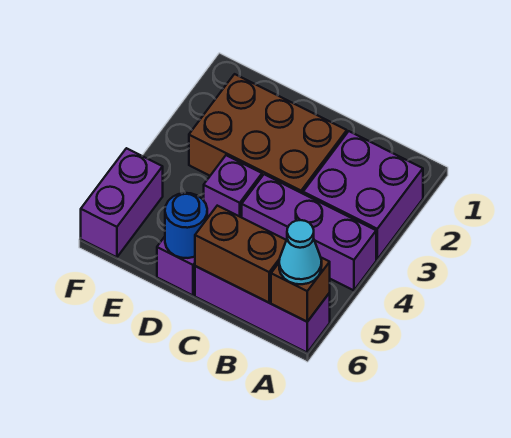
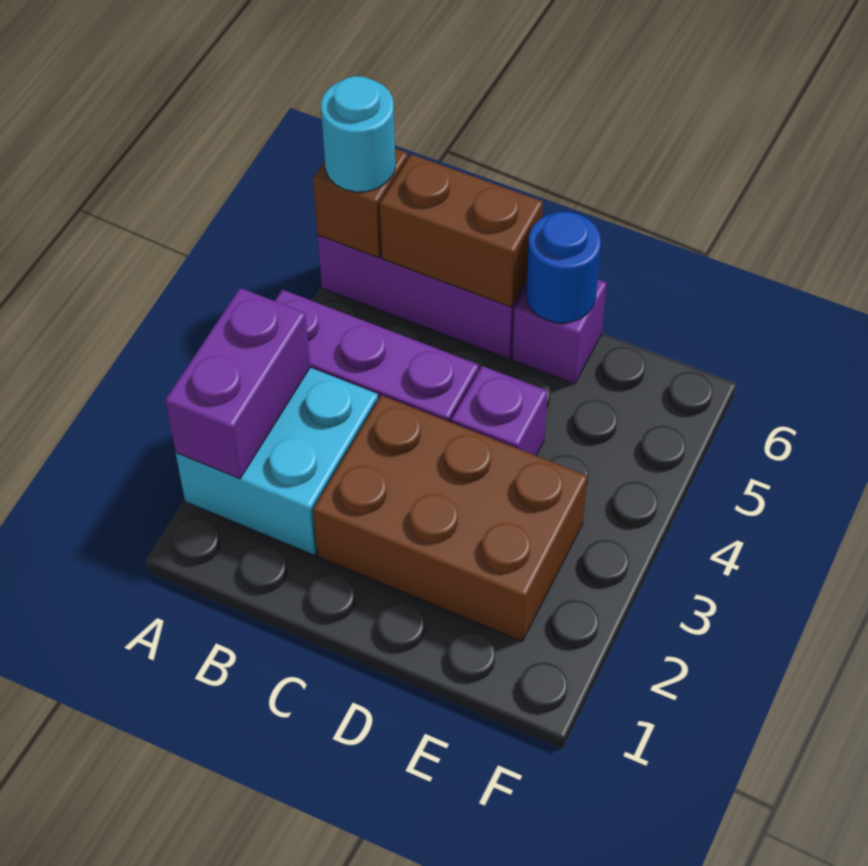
purple 2x2 brick [303,131,423,259] -> cyan 2x2 brick [176,368,378,555]
cyan 1x1 cone [279,220,322,284] -> cyan 1x1 round brick [321,76,395,192]
purple 1x2 brick [81,148,163,257] -> purple 1x2 brick moved to [165,288,310,479]

